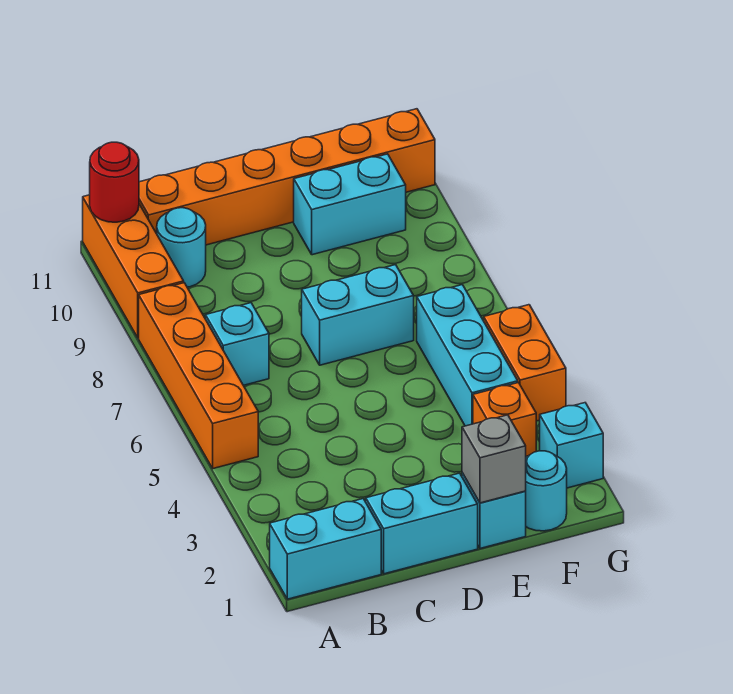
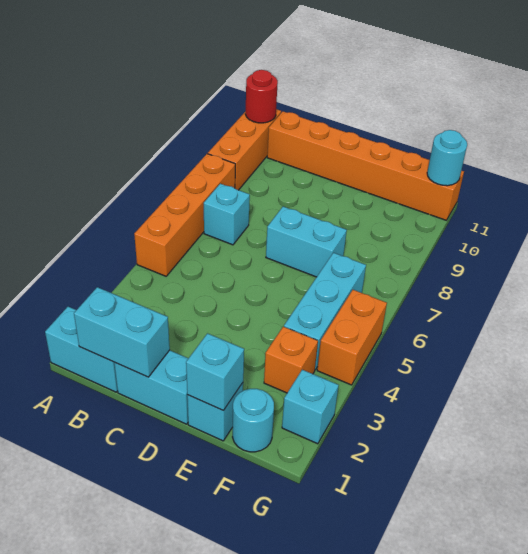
cyan 1x1 round brick [157,208,206,287] -> cyan 1x1 round brick moved to [427,130,467,186]
grey 1x1 brick [462,415,526,503] -> cyan 1x1 brick [186,333,244,411]
cyan 1x2 brick [294,154,406,255] -> cyan 1x2 brick moved to [74,287,170,377]

